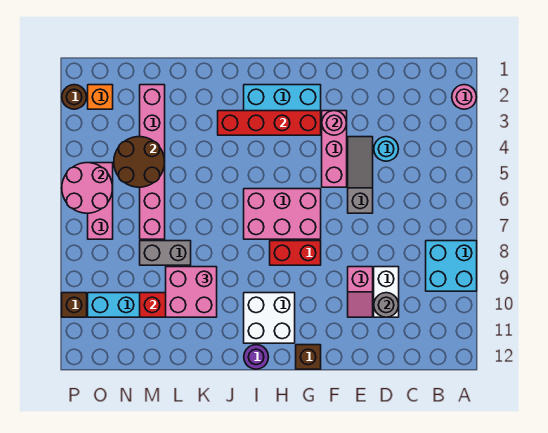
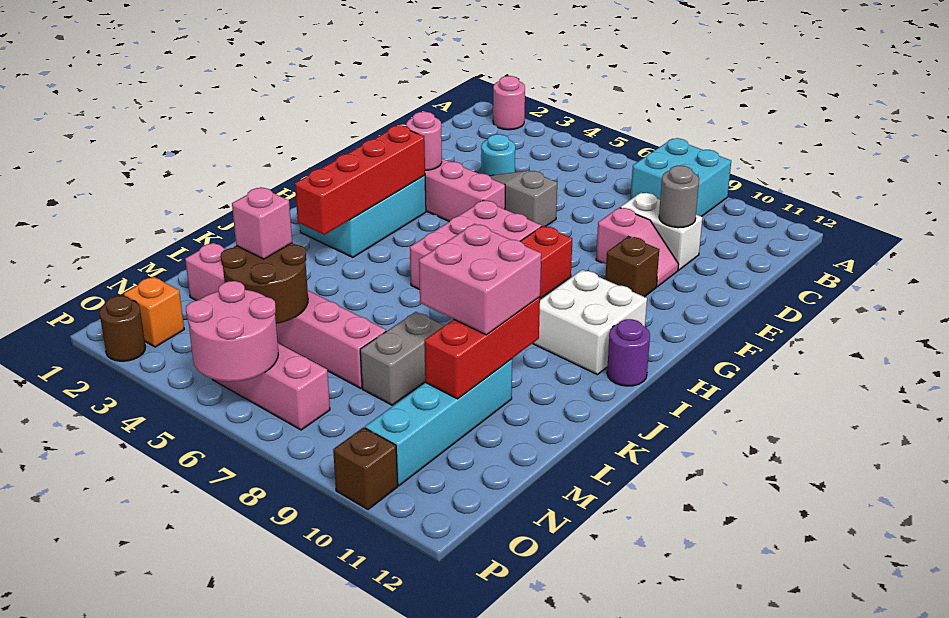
brown 1x1 brick [296,345,321,369] -> brown 1x1 brick moved to [605,236,659,297]
none -> pink 1x1 brick [232,188,292,259]

